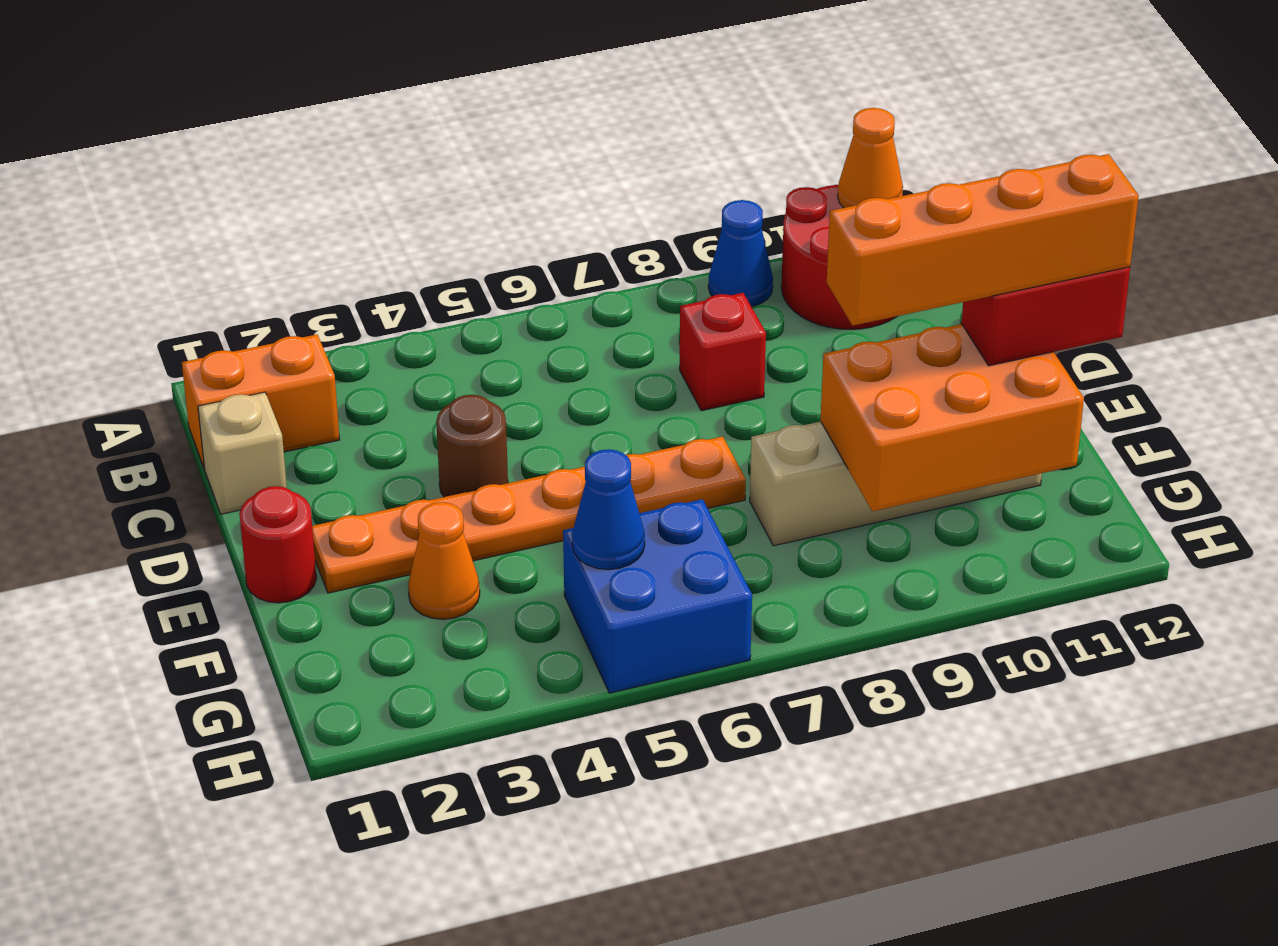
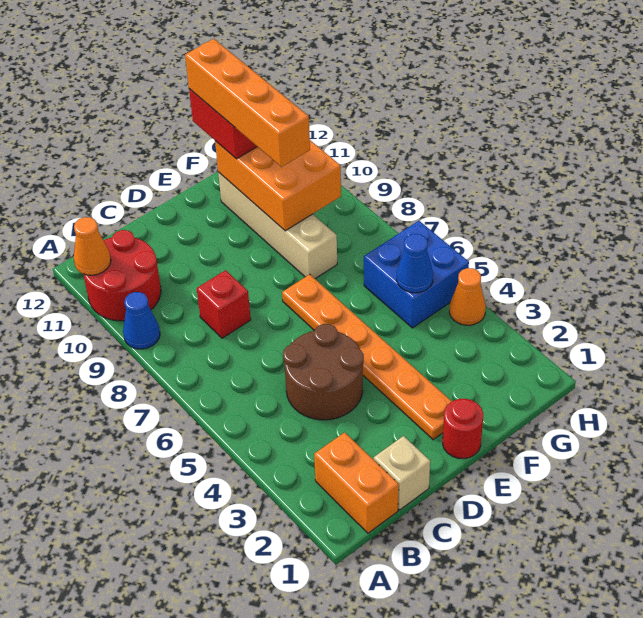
brown 1x1 round brick [436,395,508,497] -> brown 2x2 round brick [283,324,364,420]
orange 1x1 cone [408,502,480,619] -> orange 1x1 cone moved to [449,268,486,325]

